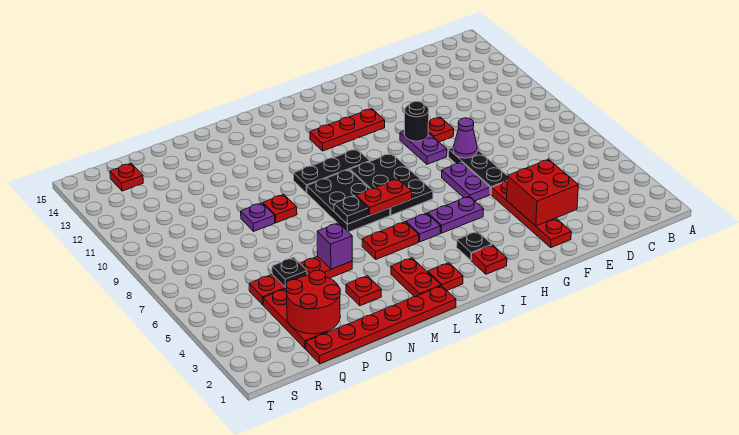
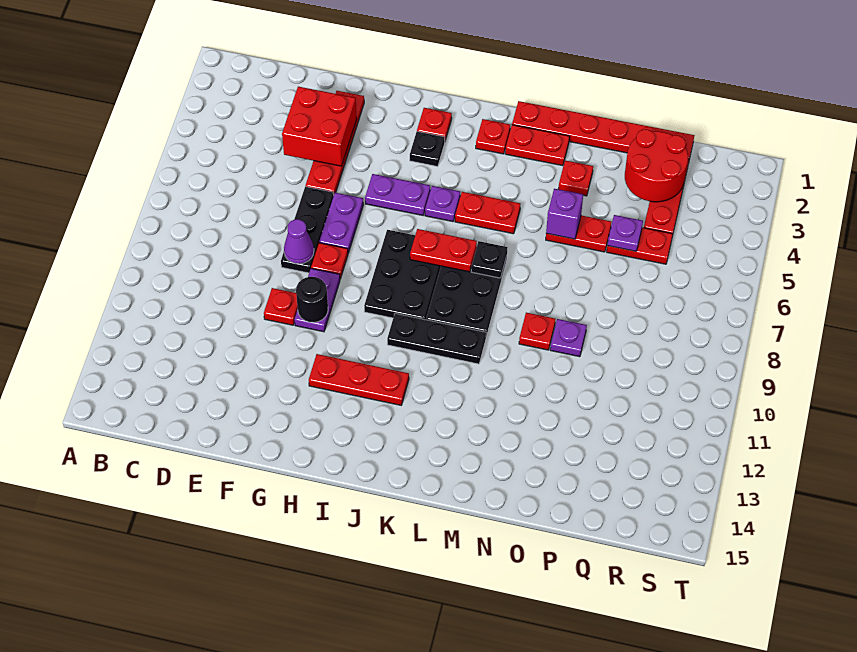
red 1x2 plate [391,258,441,297] -> red 1x2 plate turned to [505,125,570,166]
black 1x1 plate [272,257,307,287] -> purple 1x1 plate [607,215,643,251]
red 1x1 plate [110,164,143,191] -> red 1x1 plate moved to [311,243,348,279]

